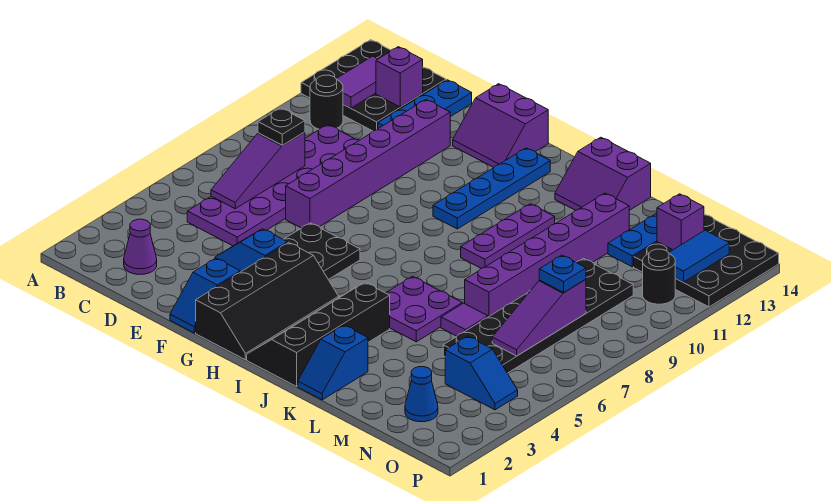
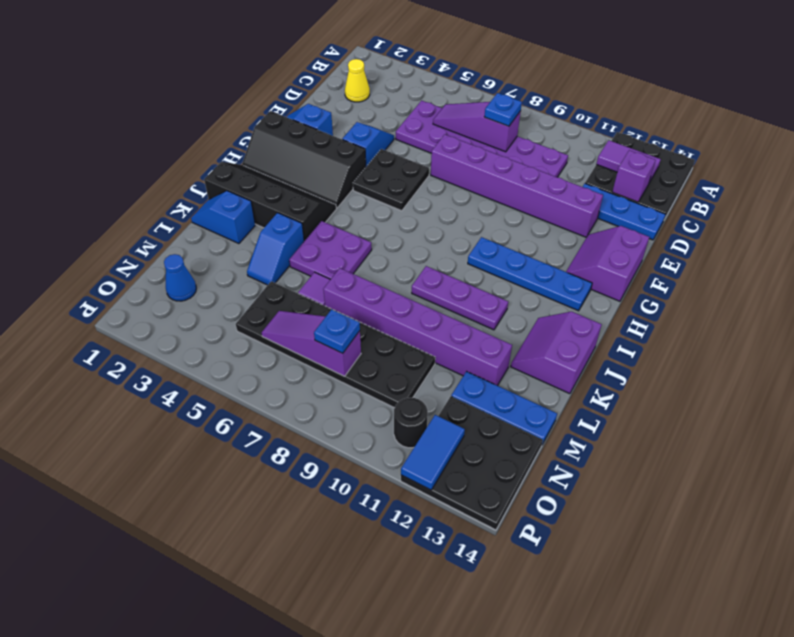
black 1x1 round brick [310,75,343,129] -> none
purple 1x1 cone [124,219,157,275] -> yellow 1x1 cone [345,59,370,102]
black 1x1 plate [258,108,305,145] -> blue 1x1 plate [484,93,522,126]
blue 1x2 slope [445,336,518,410] -> blue 1x2 slope moved to [247,213,304,285]
purple 1x1 brick [657,194,704,250] -> none
blue 1x2 tile [669,230,729,282] -> blue 1x2 tile turned to [401,415,465,490]

